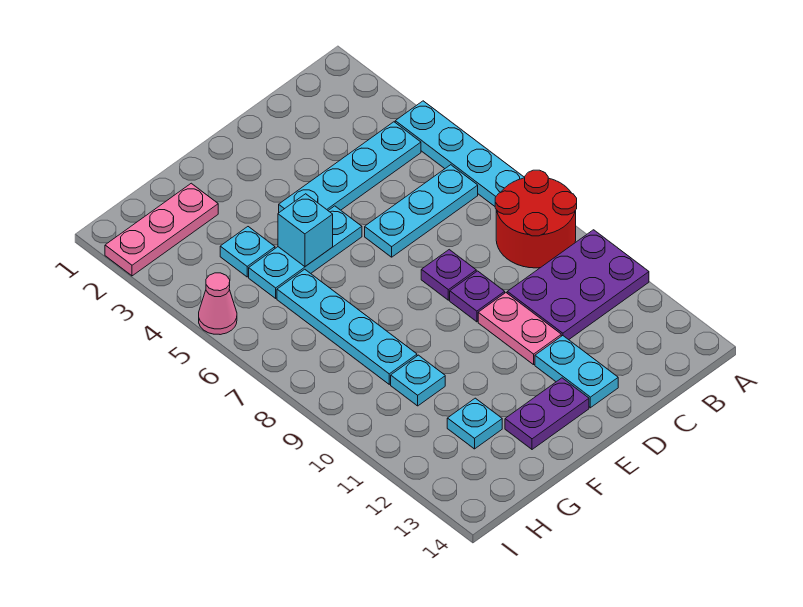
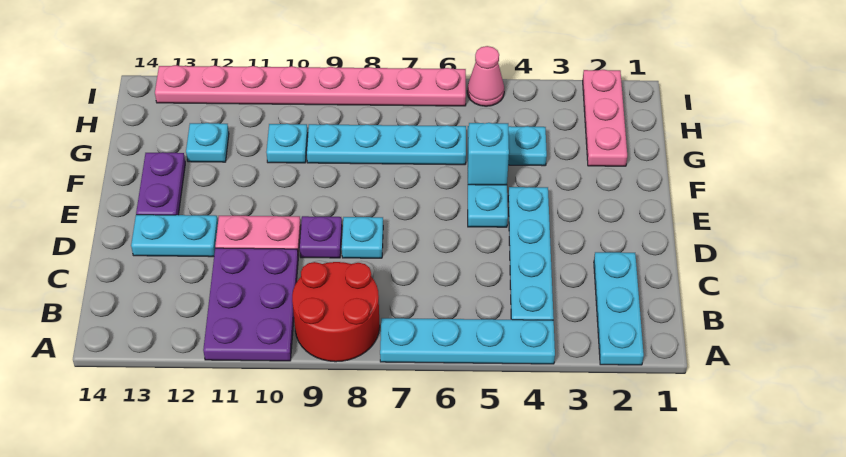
cyan 1x3 plate [365,165,478,257] -> cyan 1x3 plate moved to [594,252,644,365]
purple 1x1 plate [421,250,476,300] -> cyan 1x1 plate [342,217,383,258]
none -> pink 1x8 plate [155,65,466,106]

